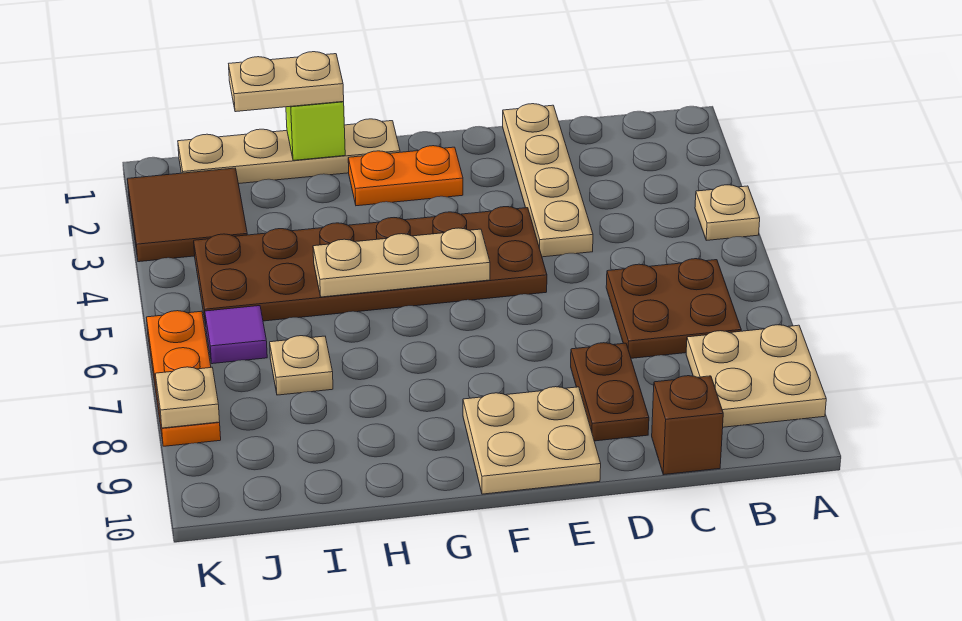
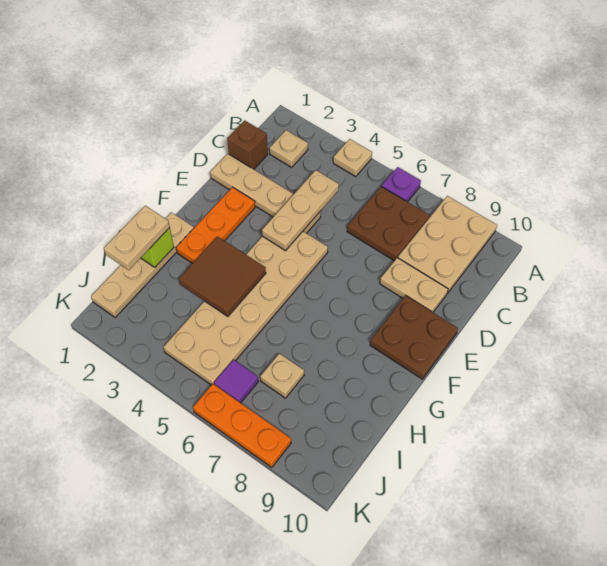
none -> purple 1x1 plate [382,167,421,202]
tan 2x2 plate [686,325,826,427] -> tan 2x3 plate [398,196,497,293]
brown 1x1 brick [652,376,723,475] -> brown 1x1 brick moved to [227,120,268,169]
brown 1x2 plate [571,343,649,441] -> tan 1x2 plate [380,258,448,312]
brown 2x6 plate [194,207,547,325] -> tan 2x6 plate [163,231,328,385]
tan 2x2 plate [463,387,601,494] -> brown 2x2 plate [370,296,458,379]
orange 1x2 plate [348,146,463,206] -> orange 1x3 plate [176,187,255,263]
tan 1x3 plate [313,228,490,297] -> tan 1x3 plate moved to [262,170,339,251]
brown 2x2 tile [127,168,247,262] -> brown 2x2 tile moved to [179,236,266,317]
tan 1x1 plate [155,367,220,428] -> tan 1x1 plate moved to [269,130,308,167]

